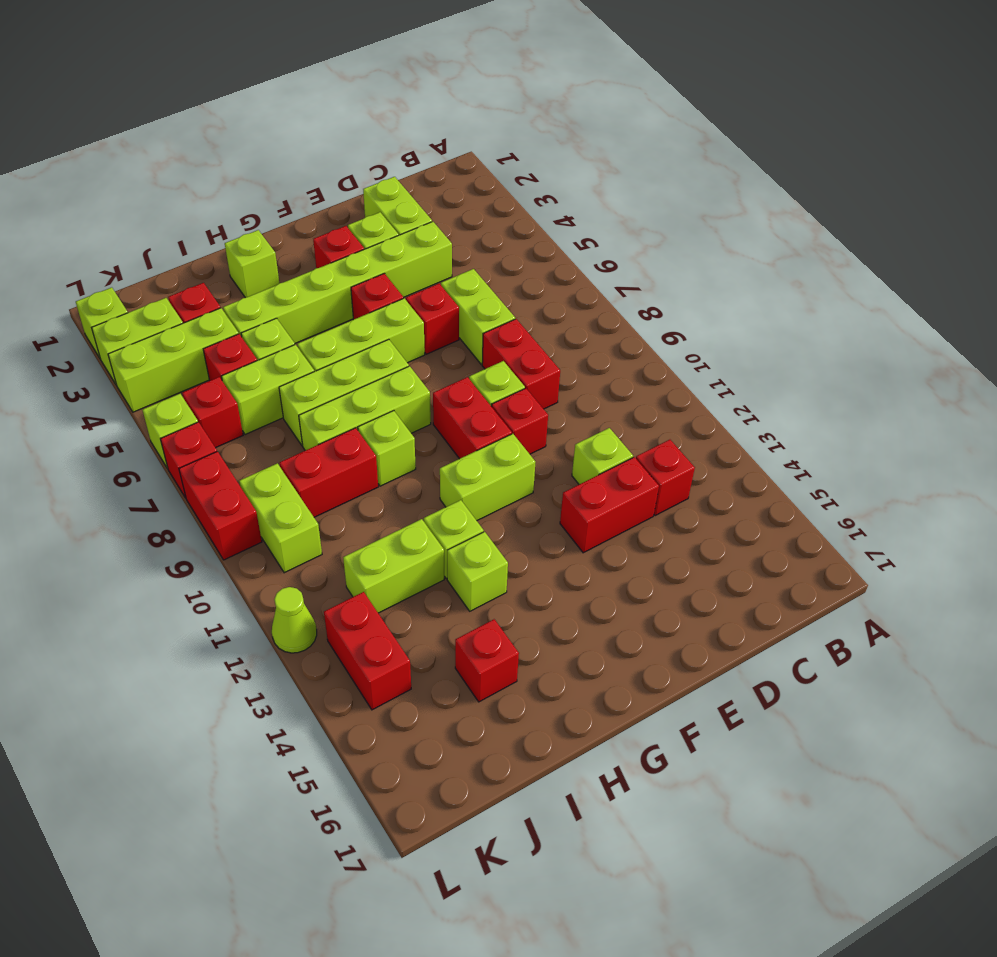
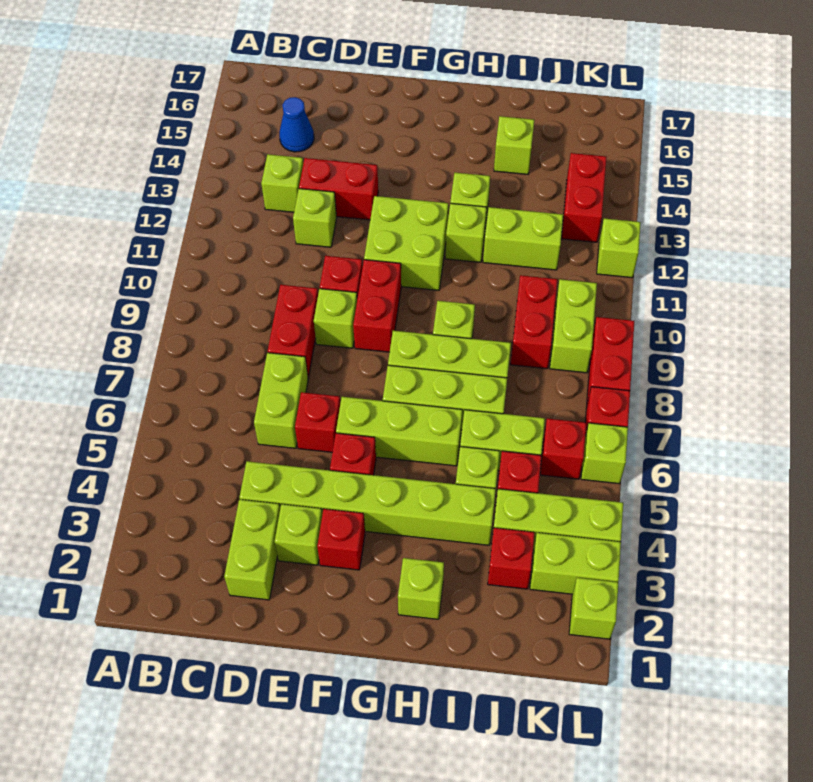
red 1x1 brick [636,440,695,516] -> lime 1x1 brick [261,154,303,212]
none -> blue 1x1 cone [279,97,314,152]
lime 1x2 brick [440,434,535,521] -> lime 2x2 brick [364,196,448,290]
red 1x2 brick [280,428,378,517] -> red 1x2 brick turned to [511,275,557,369]
red 1x1 brick [455,619,519,702] -> lime 1x1 brick [494,116,534,174]
lime 1x1 cone [272,587,317,653] -> lime 1x1 brick [597,219,641,278]

